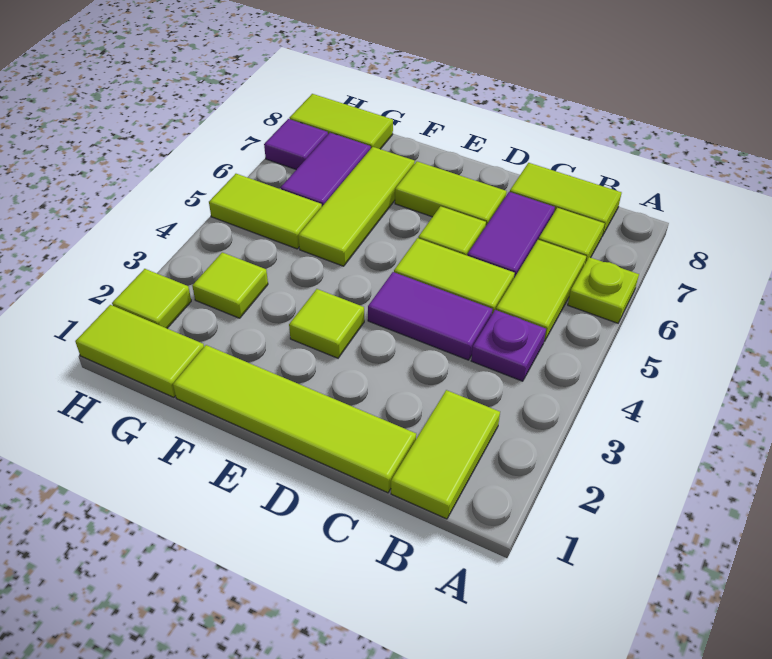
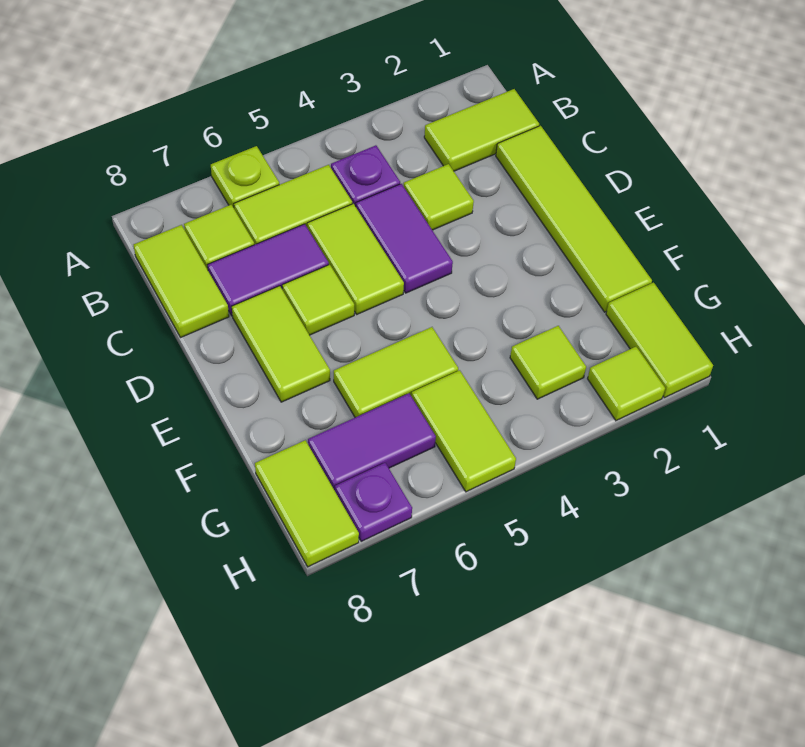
lime 1x1 tile [289,289,364,358] -> lime 1x1 tile moved to [404,164,474,230]
lime 1x3 tile [298,147,415,266] -> lime 1x2 tile [334,327,458,417]
purple 1x1 tile [264,119,328,170] -> purple 1x1 plate [335,463,412,541]

